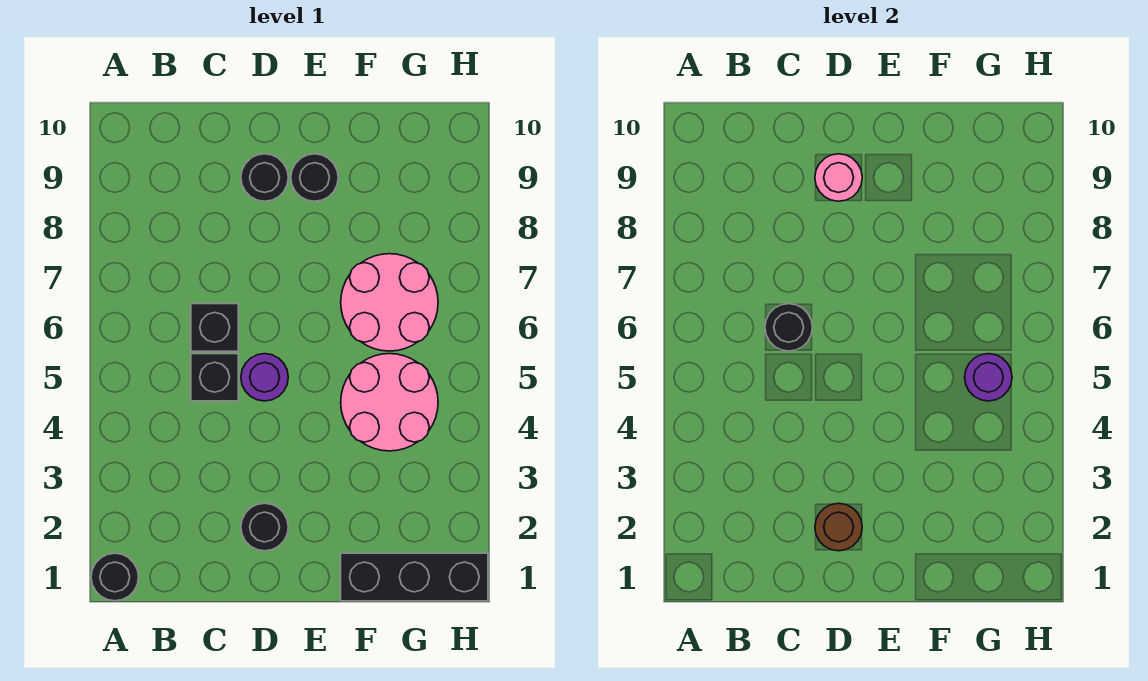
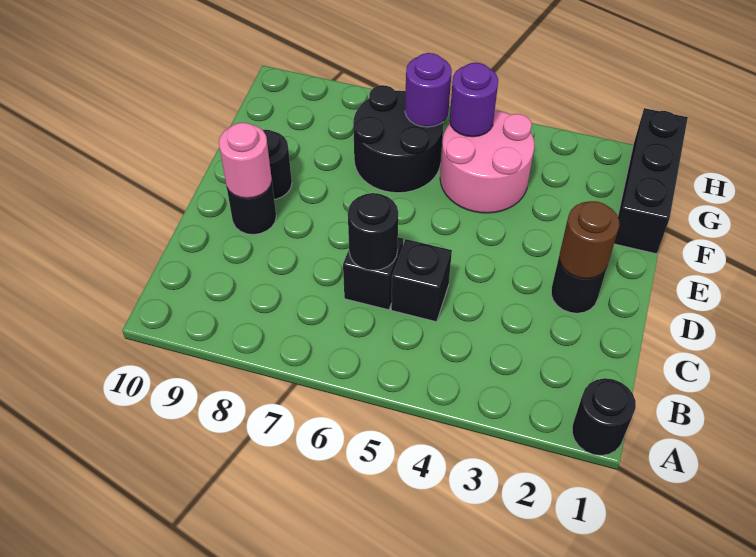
purple 1x1 round brick [241,354,288,401] -> purple 1x1 round brick moved to [405,53,452,127]
pink 2x2 round brick [341,254,438,351] -> black 2x2 round brick [353,85,443,193]

